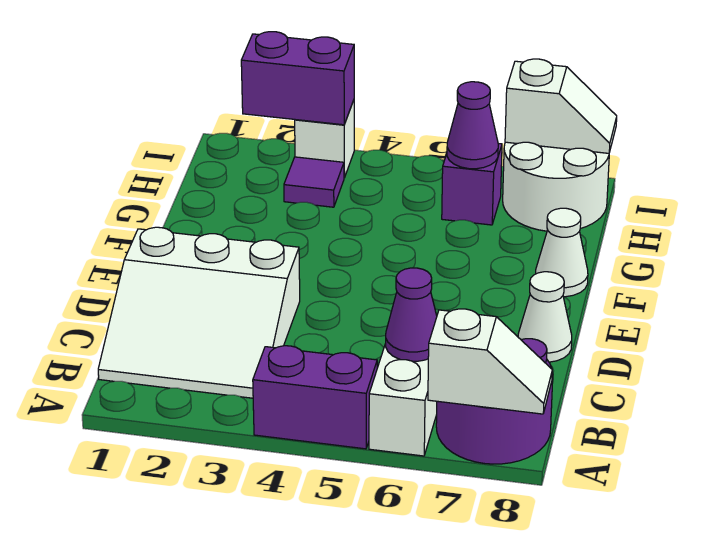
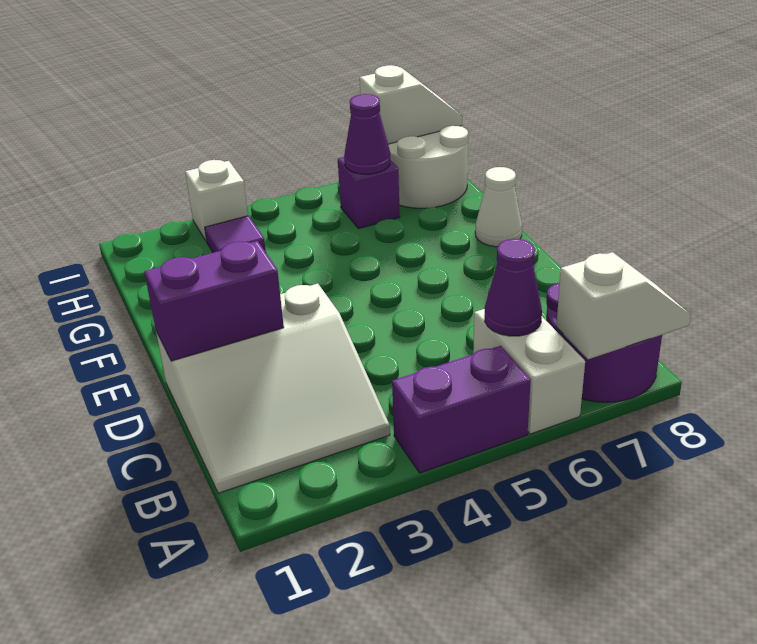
white 1x1 cone [518,272,572,362] -> none
purple 1x2 brick [241,32,354,125] -> purple 1x2 brick moved to [144,241,284,361]

